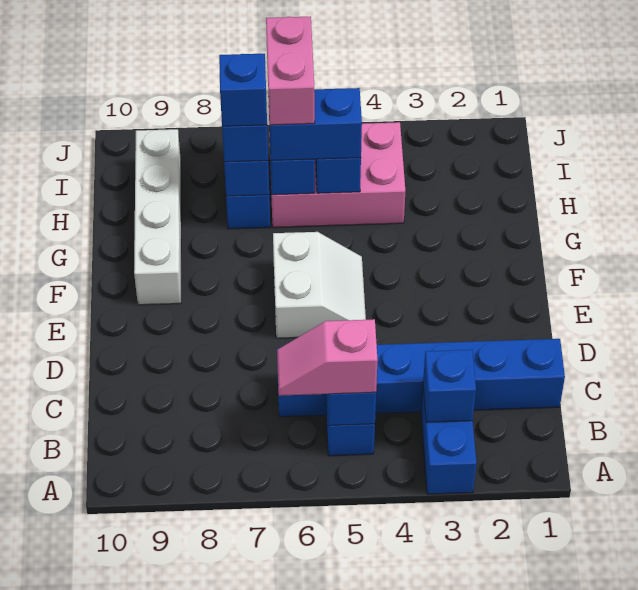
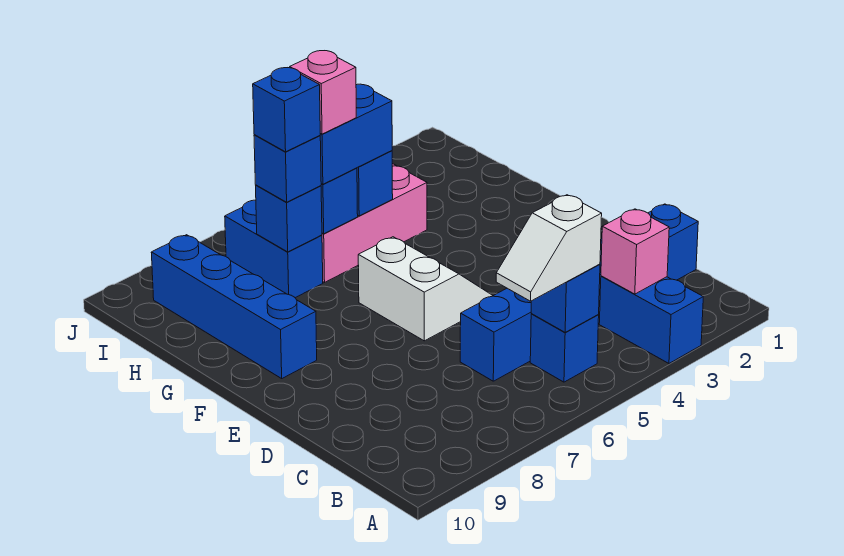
blue 1x1 brick [423,350,476,422] -> pink 1x1 brick [601,209,669,294]
pink 1x2 slope [277,319,378,396] -> white 1x2 slope [496,195,602,301]
white 1x4 brick [134,129,181,305] -> blue 1x4 brick [151,235,317,378]
pink 1x2 brick [266,16,315,125] -> pink 1x1 brick [290,51,356,134]

